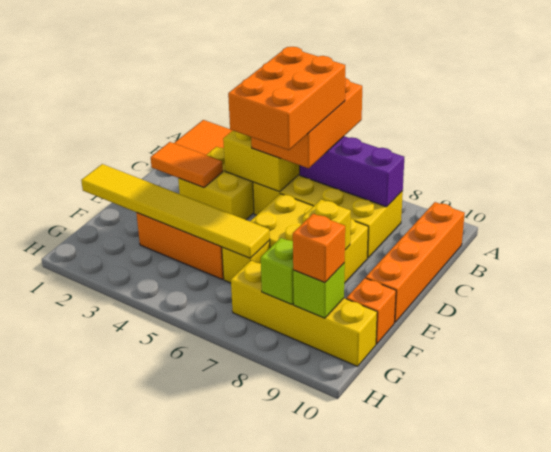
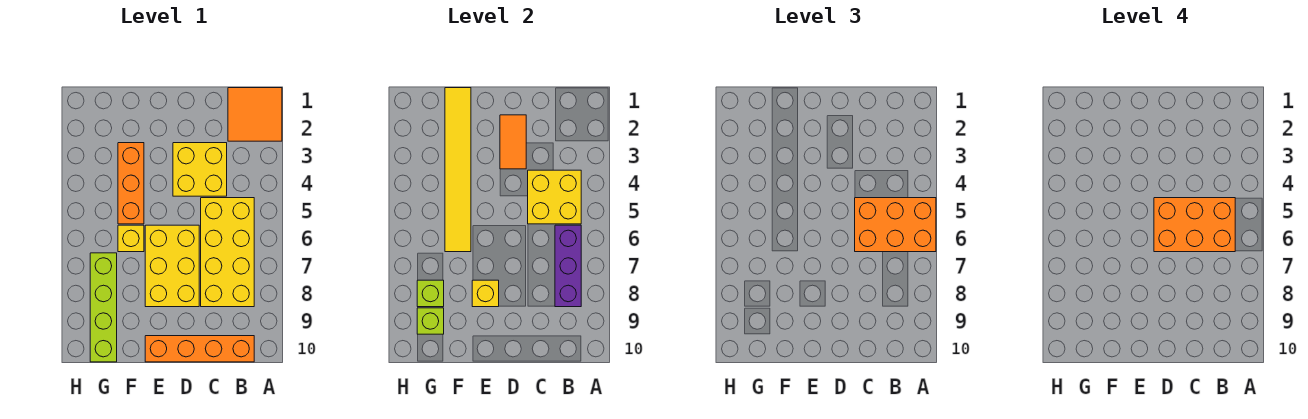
orange 1x1 brick [346,278,396,344] -> none
yellow 1x4 brick [231,261,377,366] -> lime 1x4 brick [90,253,117,362]
orange 1x1 brick [293,214,345,283] -> none

